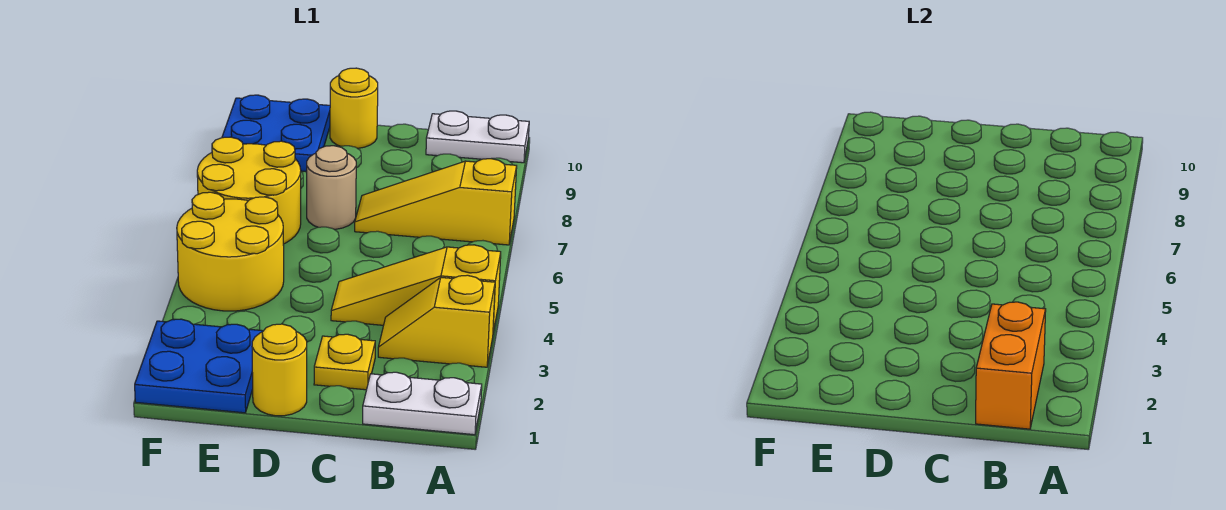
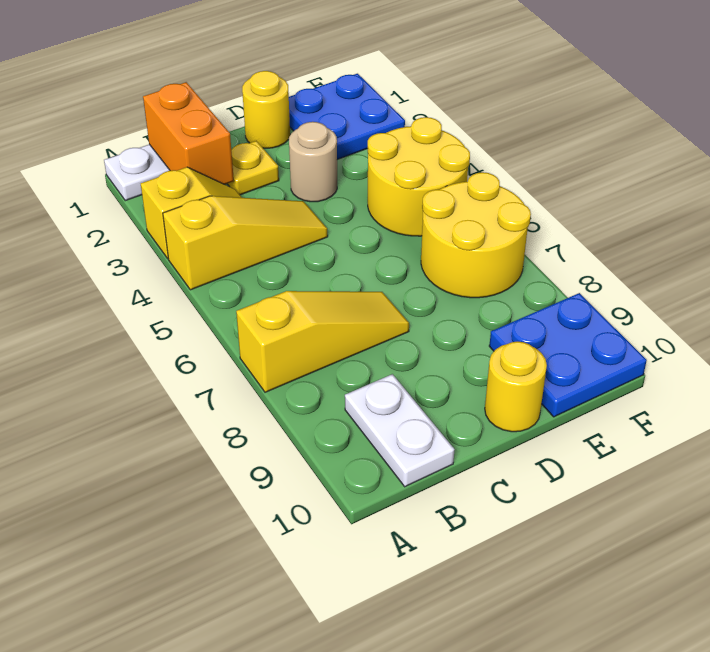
white 1x2 plate [426,111,529,163] -> white 1x2 plate turned to [345,374,455,487]
tan 1x1 round brick [307,146,356,229] -> tan 1x1 round brick moved to [289,122,337,202]

